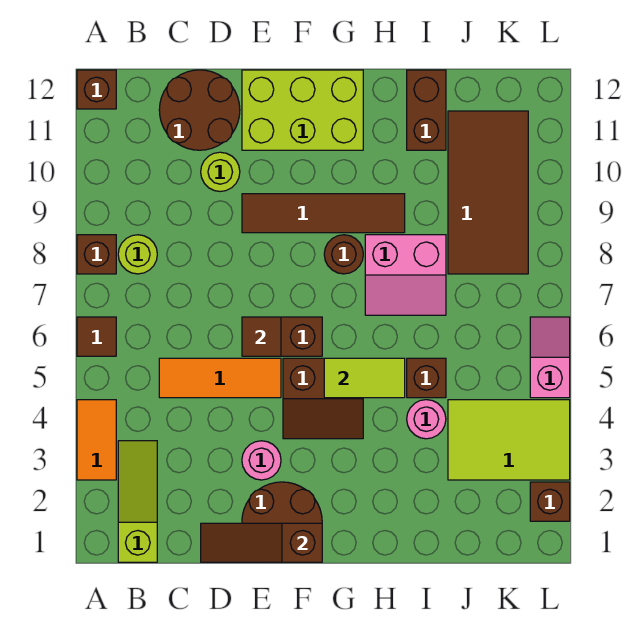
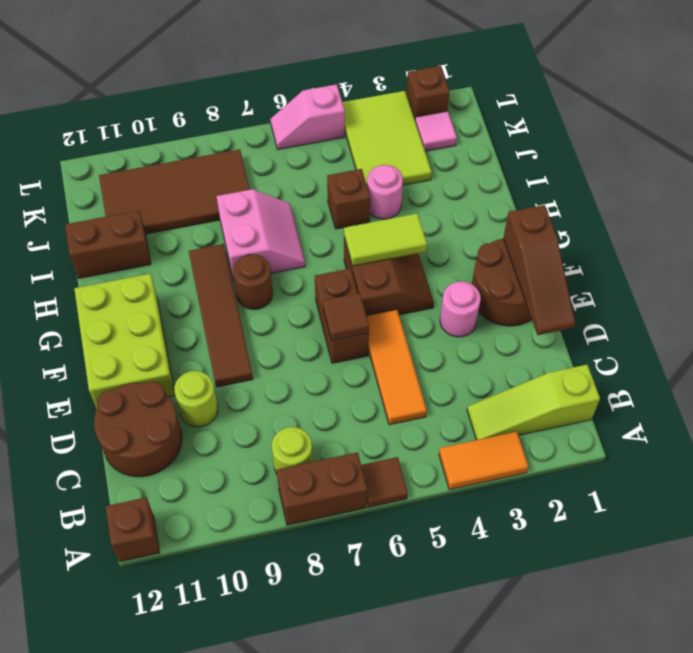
brown 1x1 brick [77,235,116,274] -> brown 1x2 brick [276,452,367,525]
lime 1x2 tile [324,358,405,398] -> lime 1x2 tile turned to [344,214,427,266]
none -> pink 1x1 tile [415,111,457,151]

